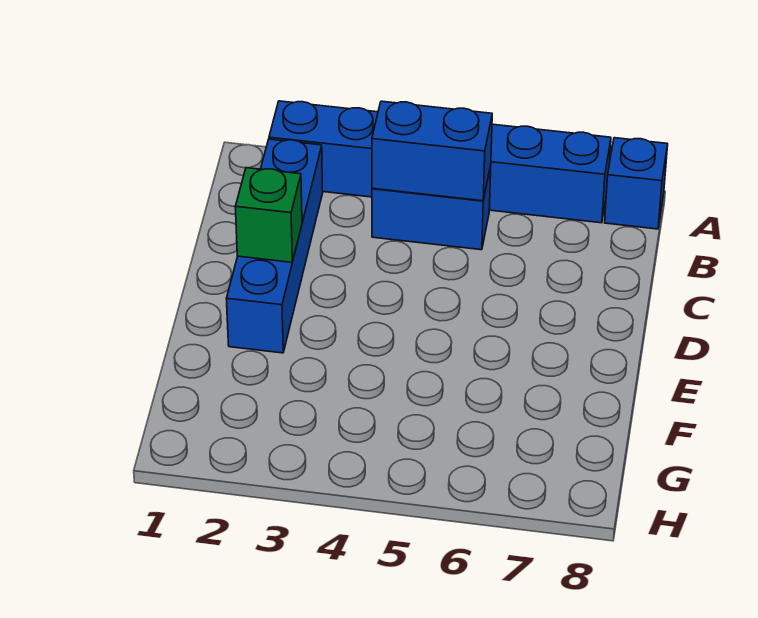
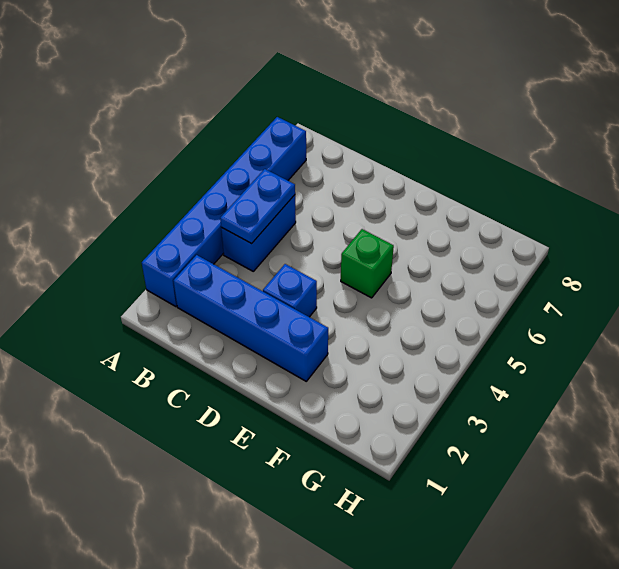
blue 1x1 brick [605,138,668,229] -> blue 1x1 brick moved to [263,264,317,317]
blue 1x2 brick [372,101,492,201] -> blue 1x2 plate [220,169,295,244]
green 1x1 brick [235,168,302,262] -> green 1x1 brick moved to [341,229,394,298]

